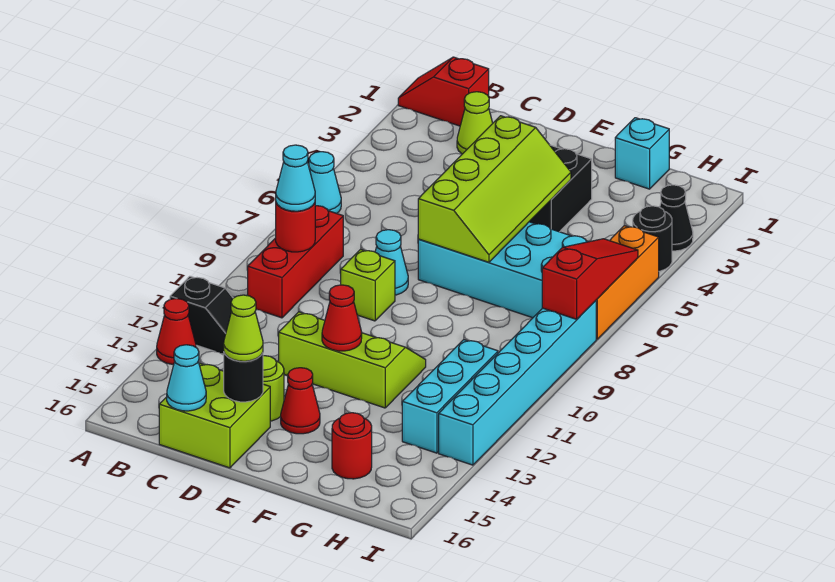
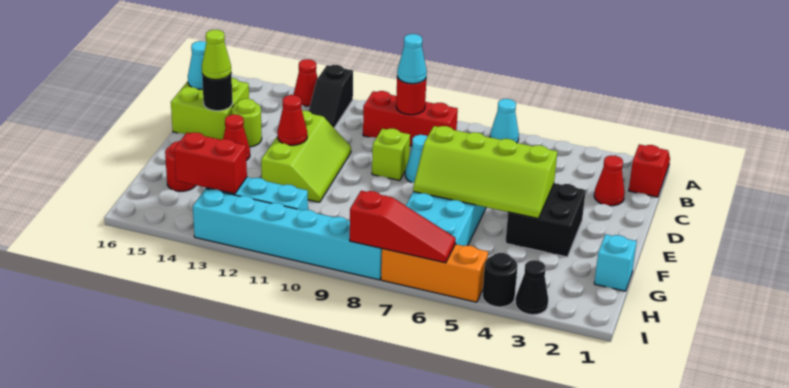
lime 1x1 cone [457,92,493,154] -> red 1x1 cone [594,156,625,206]
none -> red 1x2 brick [174,132,247,194]

